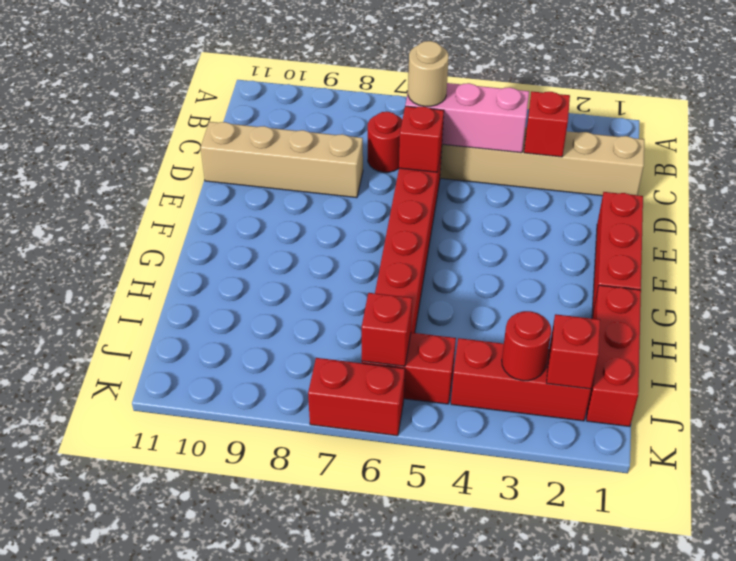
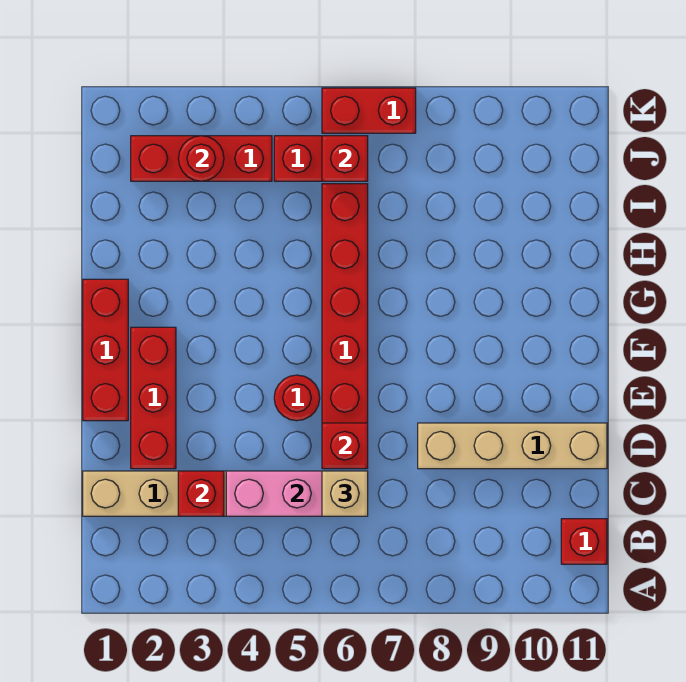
tan 1x1 round brick [408,41,449,106] -> tan 1x1 brick [322,471,368,516]
red 1x1 round brick [368,112,402,172] -> red 1x1 round brick moved to [274,375,320,421]
red 1x3 brick [587,285,641,427] -> red 1x3 brick moved to [131,327,176,469]
red 1x1 brick [547,314,600,389] -> red 1x1 brick moved to [561,519,607,564]

